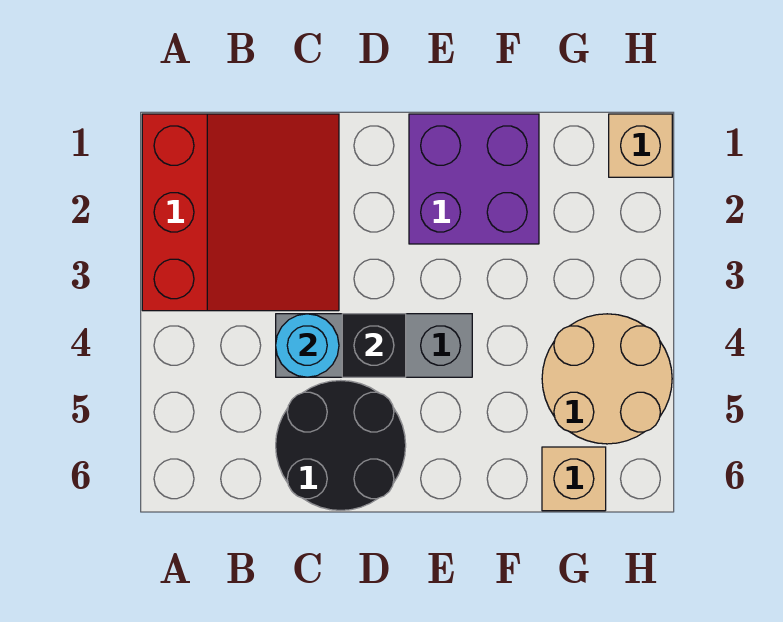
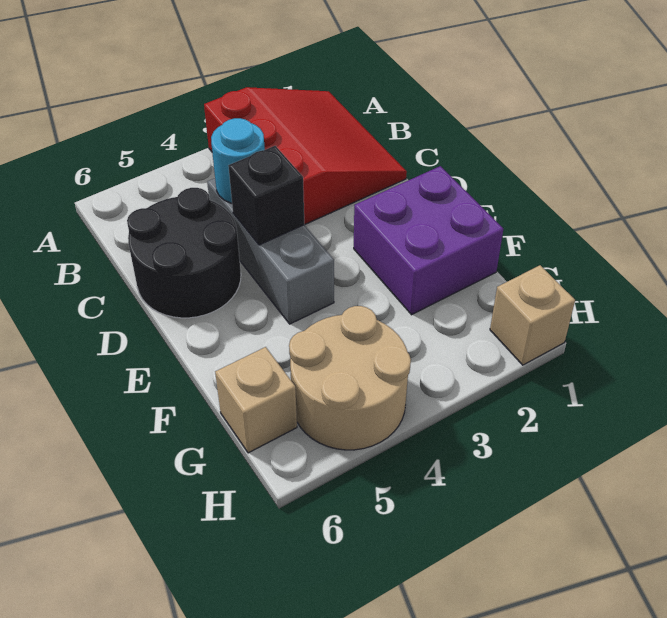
red 3x3 slope [142,114,339,311] -> red 3x3 slope turned to [204,87,407,225]

